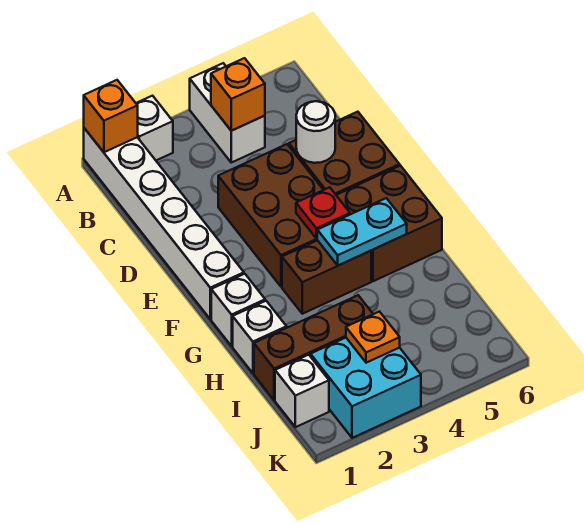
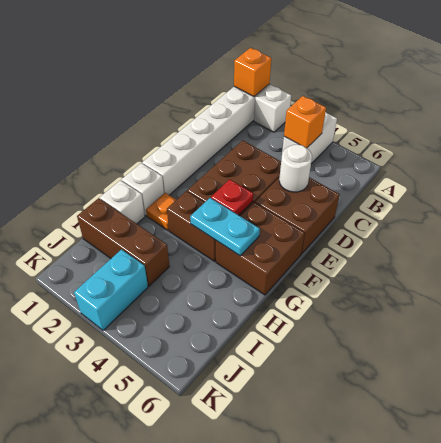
white 1x1 brick [275,355,329,427] -> none
cyan 2x2 brick [311,338,421,438] -> cyan 1x2 brick [74,249,148,330]
orange 1x1 plate [346,312,400,363] -> orange 1x1 plate moved to [146,193,176,230]

